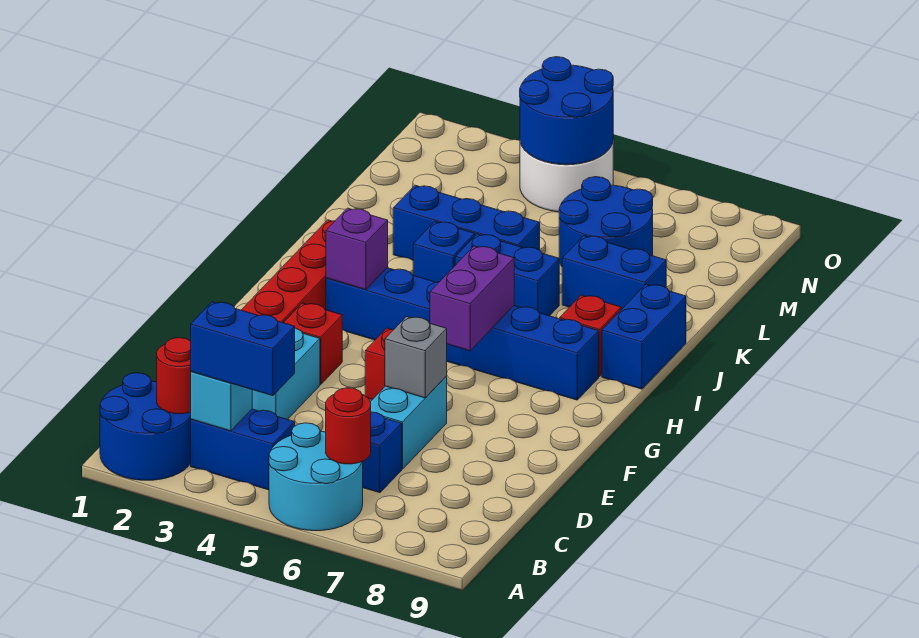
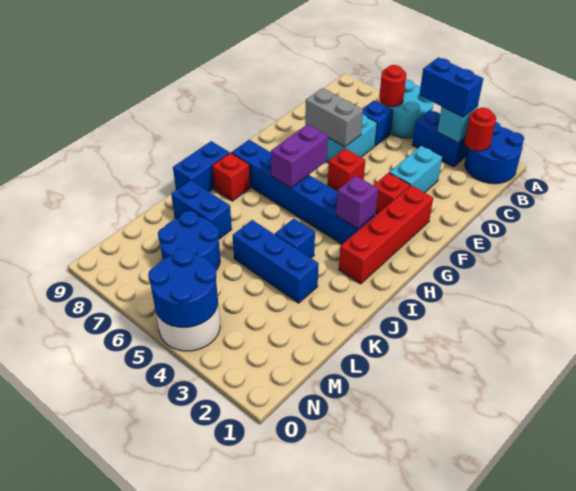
grey 1x1 brick [385,317,447,398] -> grey 1x2 brick [305,88,363,147]
blue 1x2 brick [455,234,559,316] -> none

